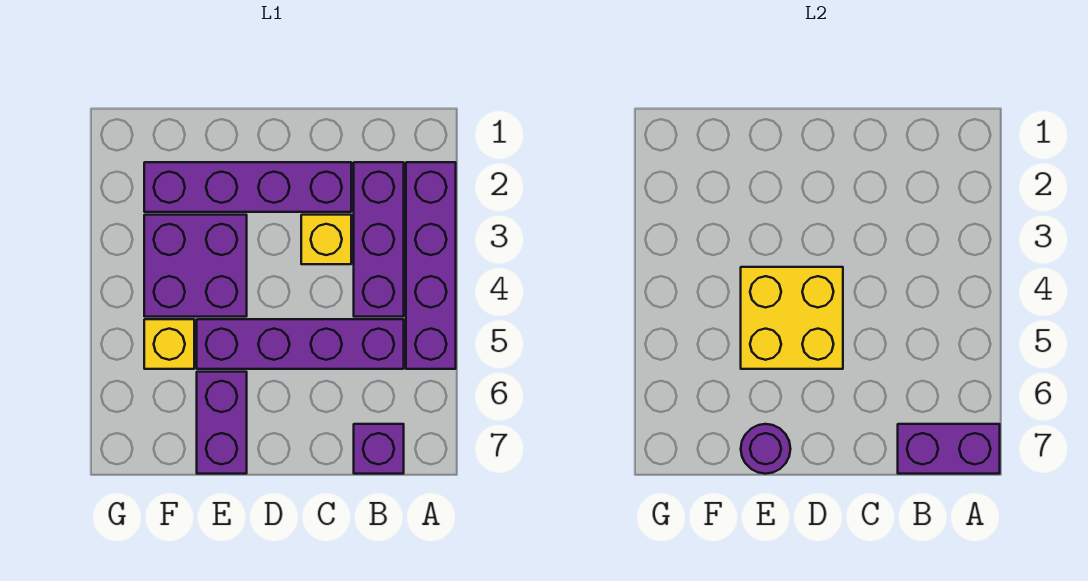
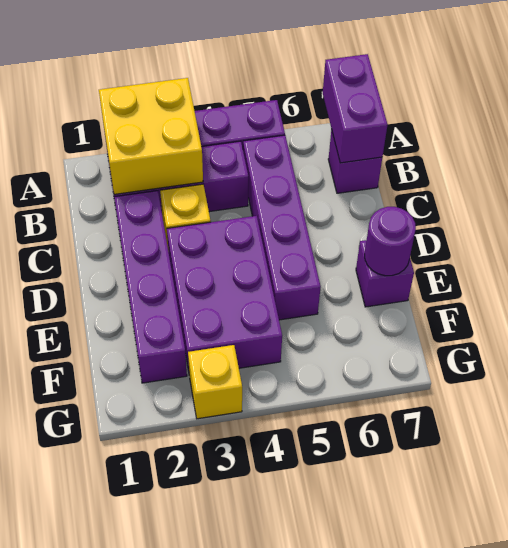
yellow 2x2 brick [741,267,843,369] -> yellow 2x2 brick moved to [99,78,203,194]
purple 2x2 brick [144,215,247,317] -> purple 2x3 brick [167,216,282,371]
purple 1x2 brick [197,372,247,474] -> purple 1x1 brick [356,240,414,307]
yellow 1x1 brick [144,319,194,369] -> yellow 1x1 brick moved to [188,345,242,419]

